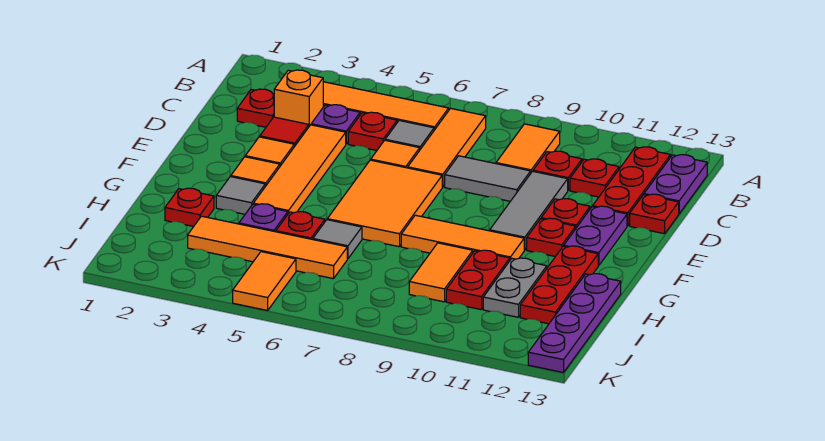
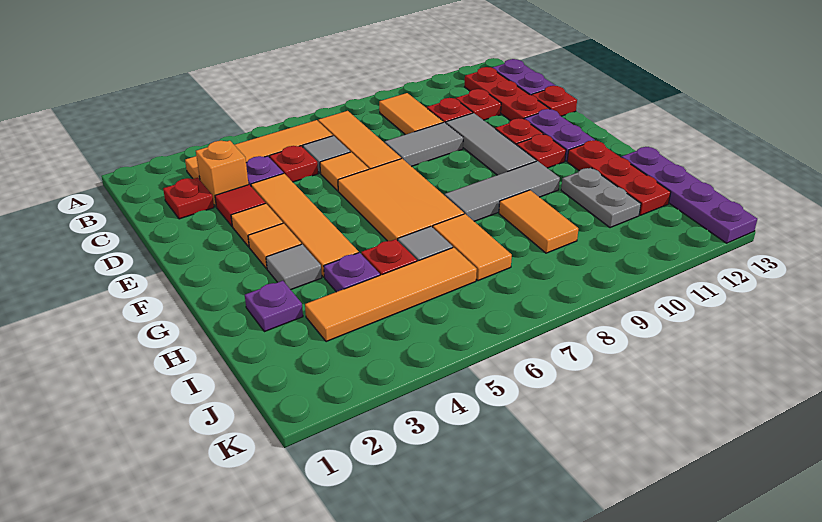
orange 1x3 tile [401,215,524,260] -> grey 1x3 tile [445,161,560,221]
red 1x1 plate [165,188,214,226] -> purple 1x1 plate [245,281,303,332]
red 1x2 plate [446,250,510,310] -> none
orange 1x2 tile [233,252,296,310] -> orange 1x2 tile moved to [433,214,512,281]

